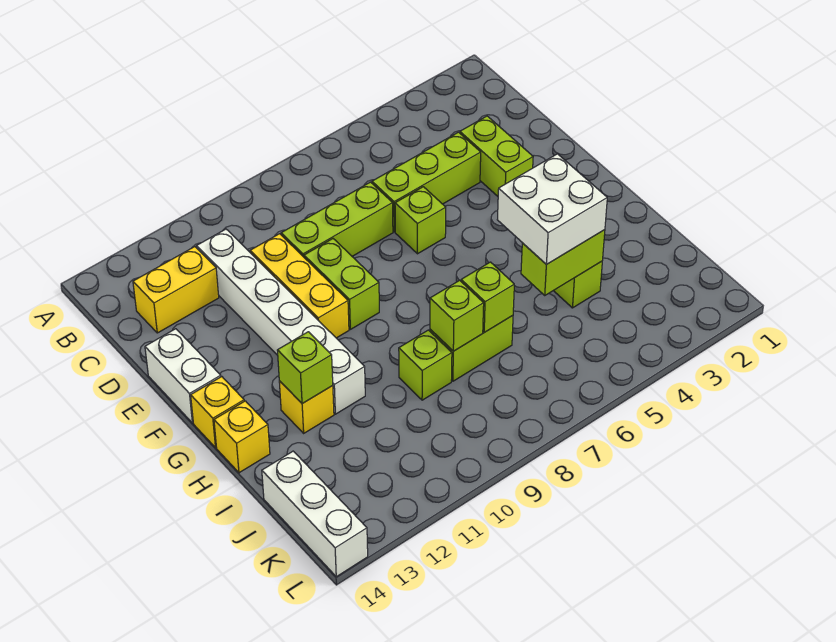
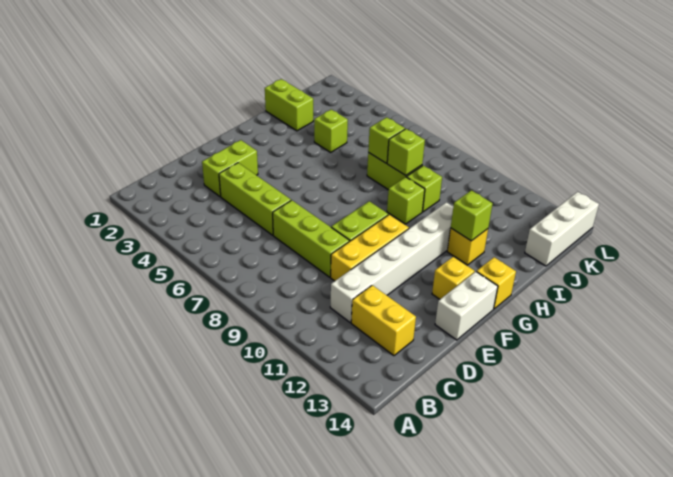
lime 1x1 brick [395,187,446,254] -> lime 1x1 brick moved to [387,177,425,224]
white 2x2 brick [497,154,607,265] -> none
yellow 1x1 brick [214,401,270,473] -> yellow 1x1 brick moved to [432,257,475,299]
lime 1x2 brick [521,230,605,295] -> lime 1x2 brick moved to [265,79,313,131]

